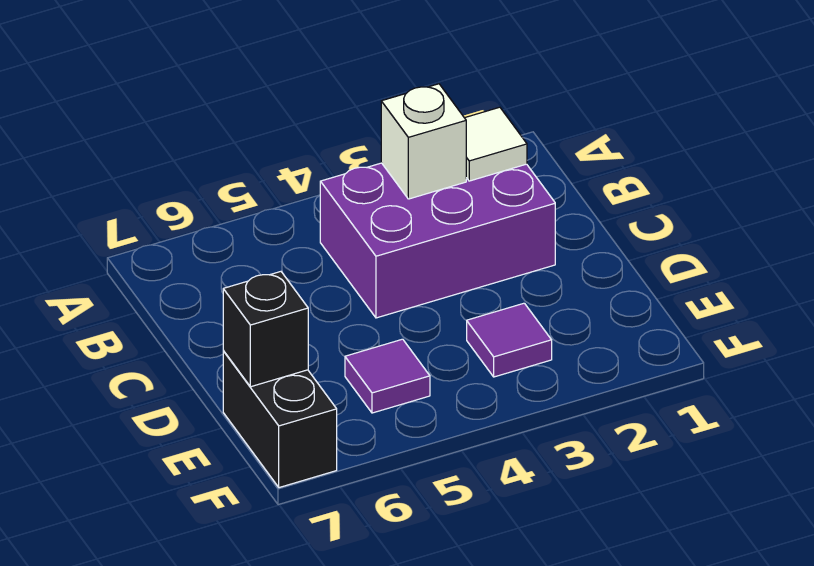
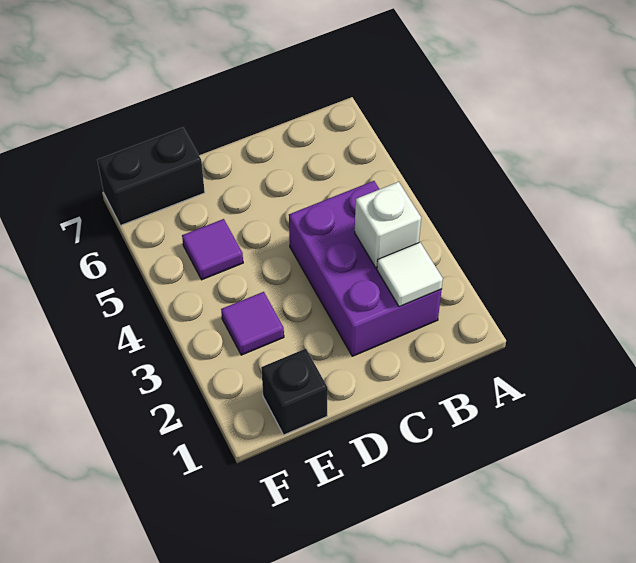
black 1x1 brick [223,272,308,387] -> black 1x1 brick moved to [261,349,328,435]

